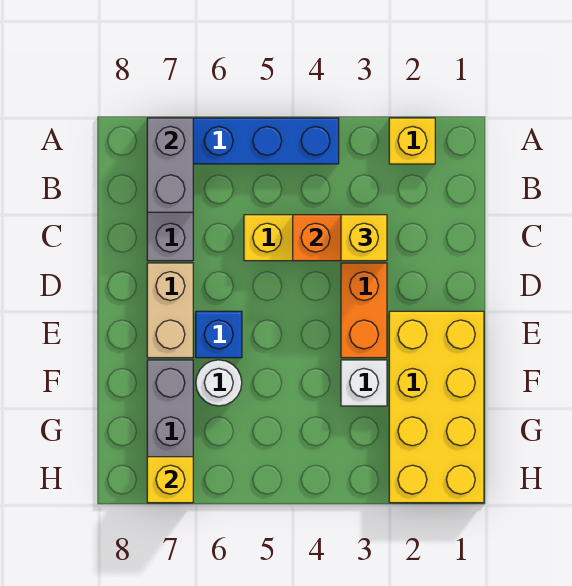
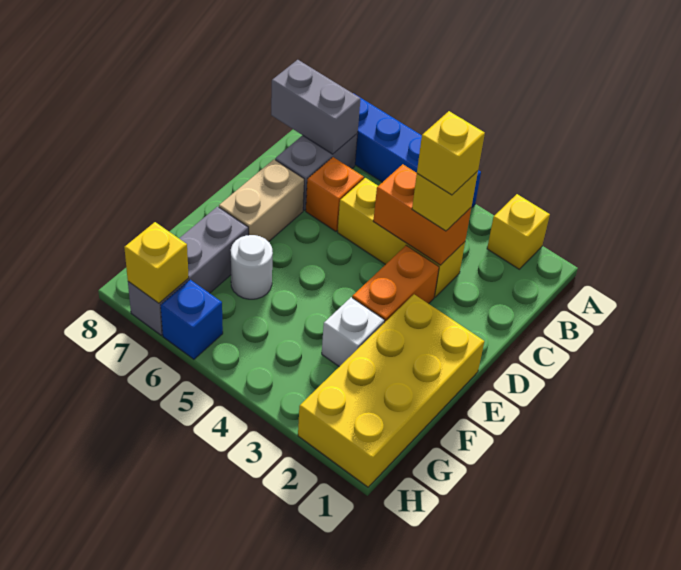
grey 1x2 brick [147,118,193,212] -> grey 1x2 brick turned to [271,60,361,154]
none -> yellow 1x1 brick [417,111,485,195]
none -> orange 1x1 brick [306,157,364,231]
blue 1x1 brick [196,311,242,358] -> blue 1x1 brick moved to [161,280,223,359]

